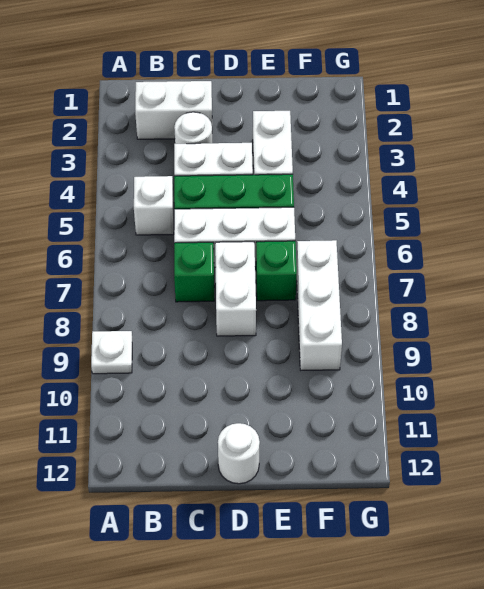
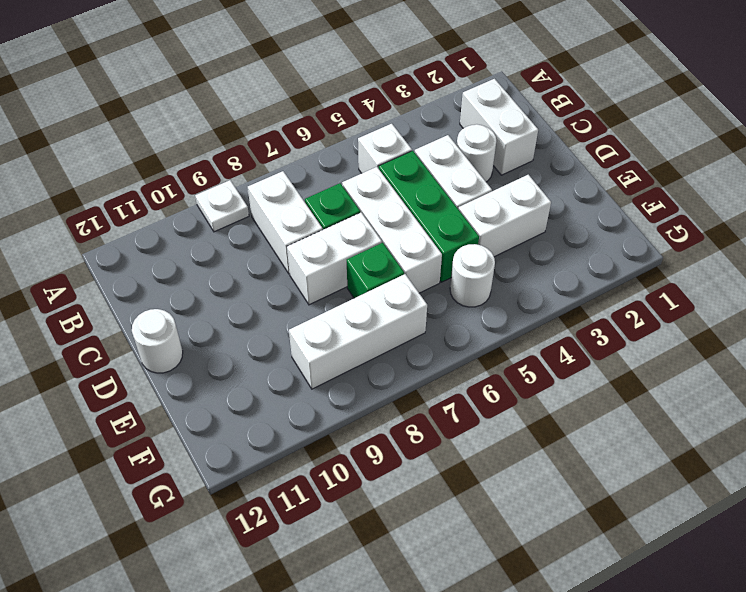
none -> white 1x2 brick [248,171,323,274]
none -> white 1x1 round brick [450,244,495,307]

